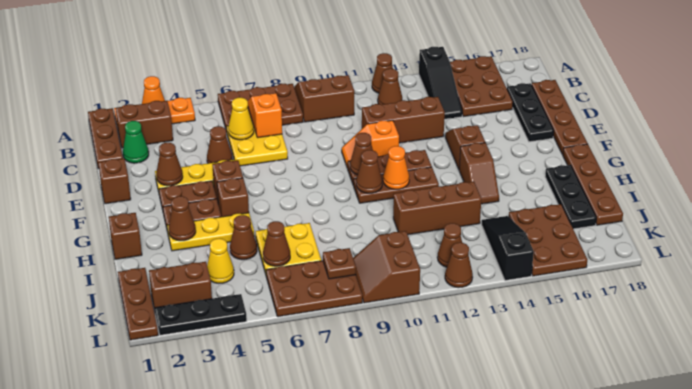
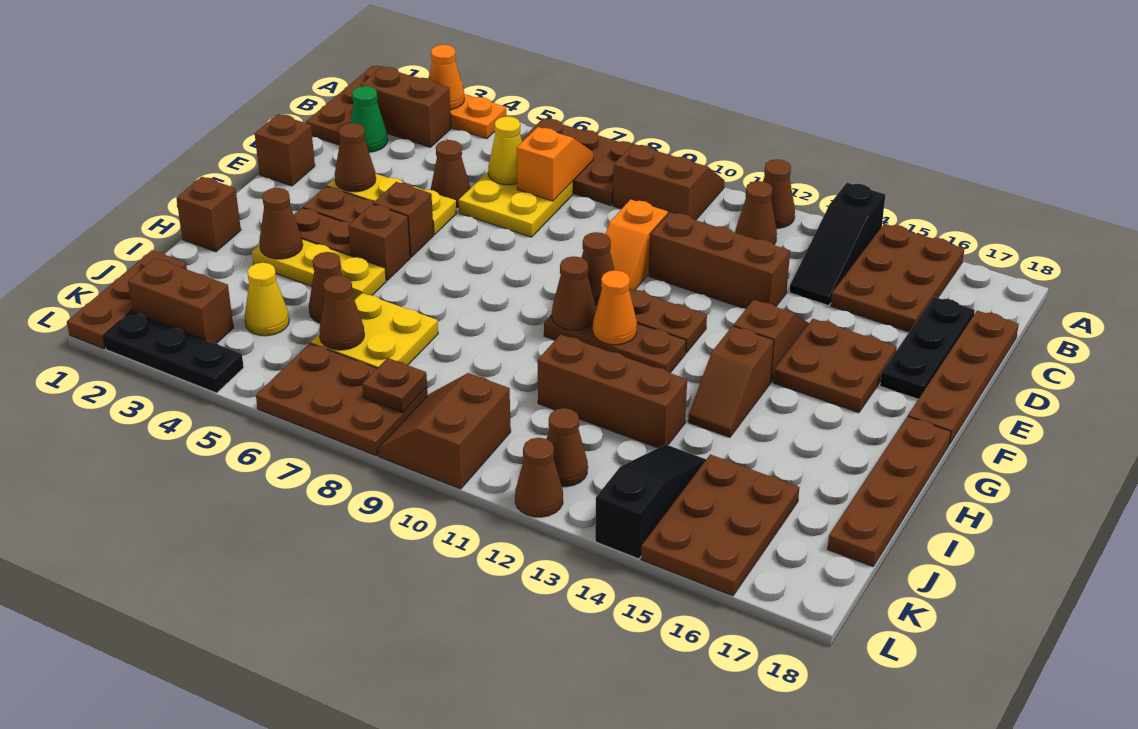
orange 1x2 slope [342,120,399,168] -> orange 1x2 slope turned to [606,199,668,290]
none -> brown 2x2 plate [773,319,897,413]
black 1x3 plate [545,165,596,229] -> none

